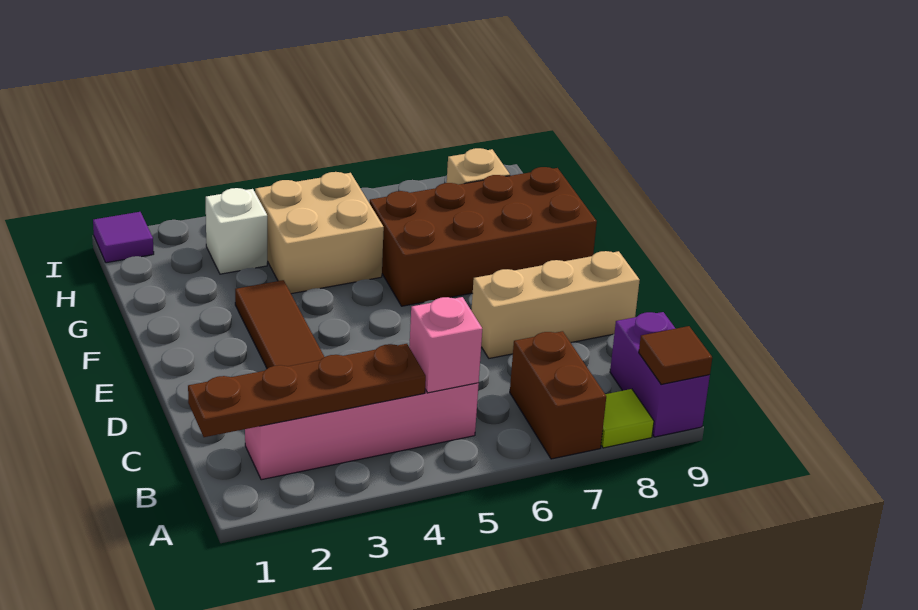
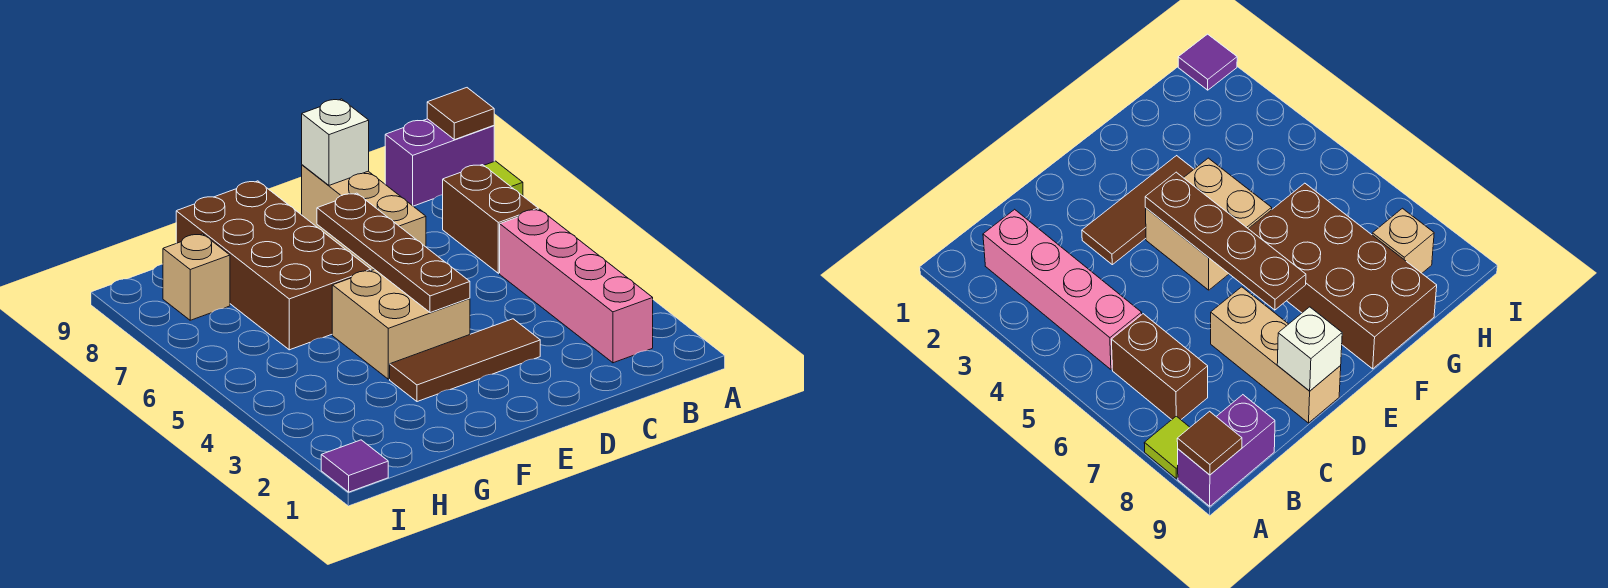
brown 1x2 brick [510,331,606,459] -> brown 1x2 brick turned to [443,165,538,273]
brown 1x4 plate [188,344,426,437] -> brown 1x4 plate moved to [317,193,470,313]
pink 1x1 brick [409,297,482,393] -> none
tan 2x2 brick [255,172,384,294] -> tan 2x2 brick moved to [332,269,470,379]
white 1x1 brick [206,188,267,274] -> white 1x1 brick moved to [302,99,369,185]

